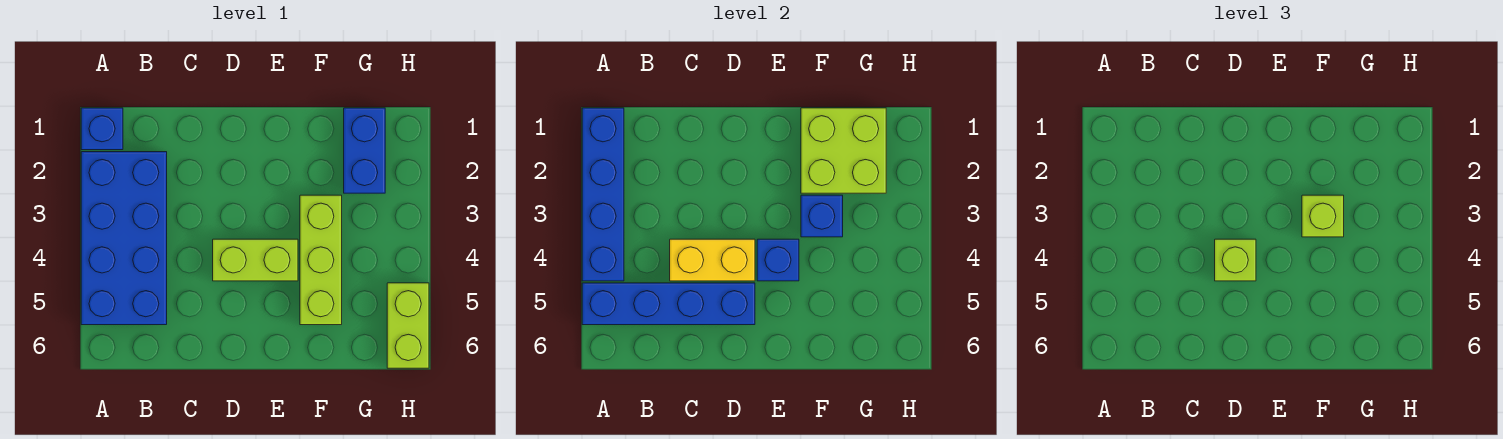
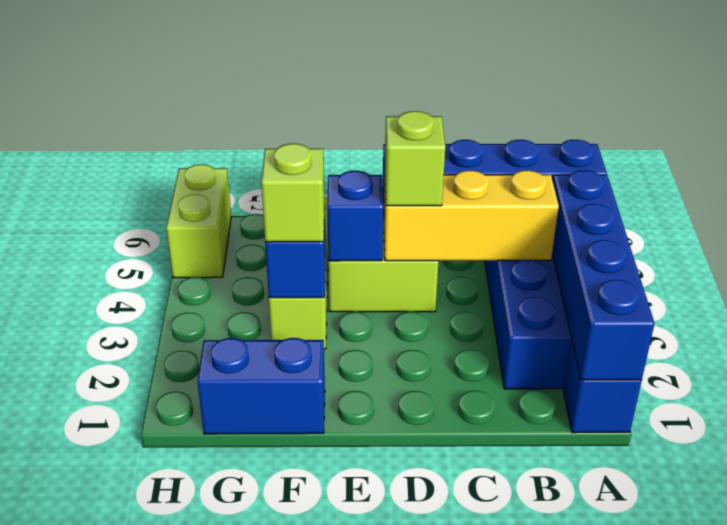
yellow 1x2 brick [670,239,755,281] -> yellow 1x3 brick [384,170,559,261]
lime 2x2 brick [801,108,886,193] -> none
blue 1x2 brick [344,108,385,193] -> blue 1x2 brick turned to [197,338,325,434]

